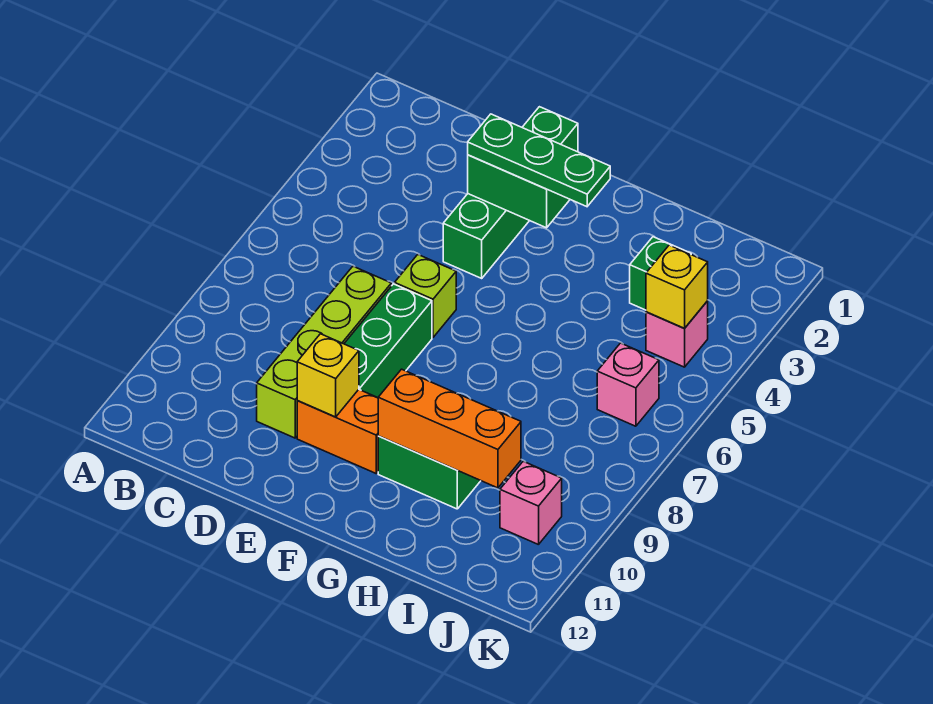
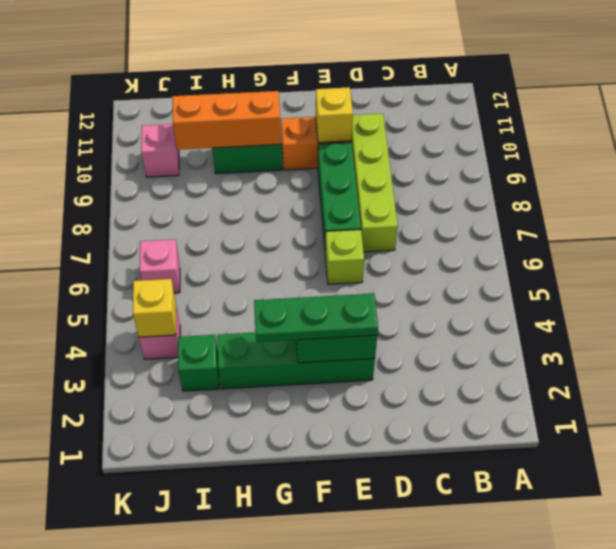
green 1x4 brick [443,107,578,278] -> green 1x4 brick turned to [217,332,375,389]

